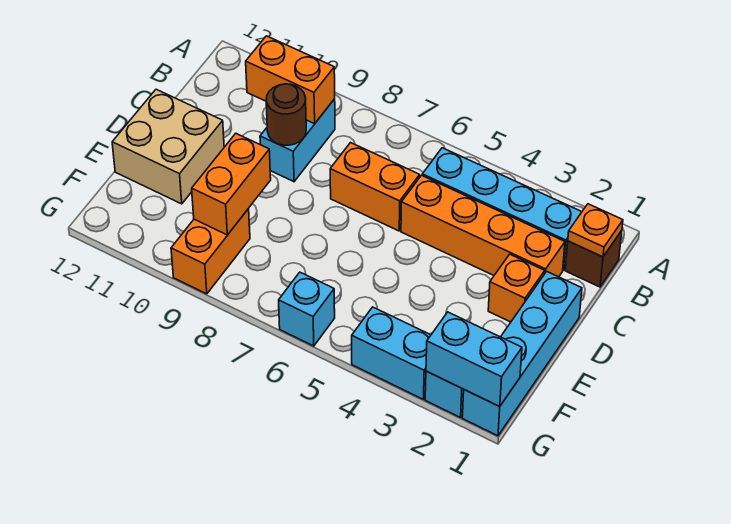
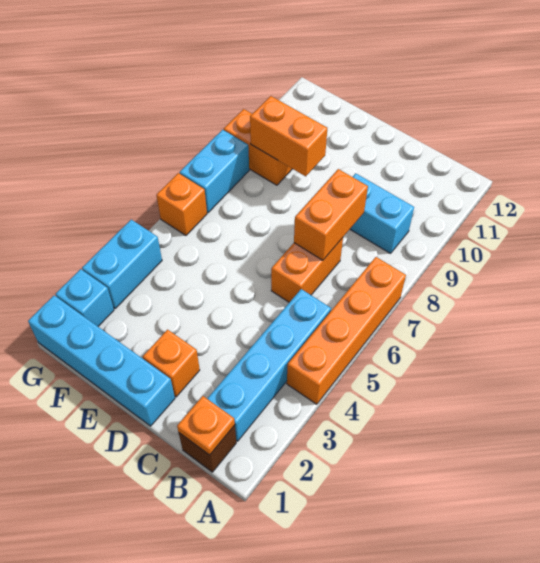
orange 1x2 brick [246,36,335,124] -> orange 1x2 brick moved to [294,169,368,260]
orange 1x4 brick [401,175,565,277] -> orange 1x4 brick moved to [287,257,406,404]
brown 1x1 round brick [266,84,306,145] -> none
tan 2x2 brick [112,89,224,204] -> none
cyan 1x2 brick [426,312,522,407] -> cyan 1x2 brick moved to [180,130,249,213]
cyan 1x1 brick [279,272,335,346] -> orange 1x1 brick [156,173,207,235]

